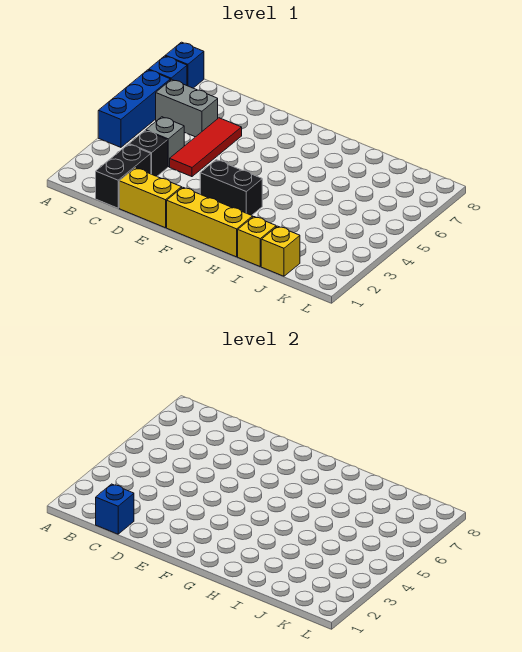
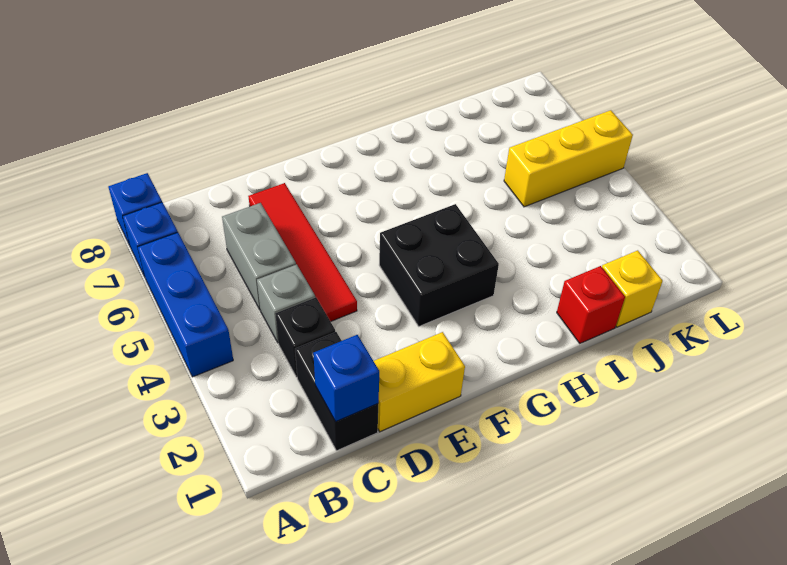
grey 1x2 brick [156,79,218,137] -> grey 1x2 brick turned to [222,203,296,309]
red 1x3 tile [170,118,242,177] -> red 1x4 tile [248,183,357,322]
yellow 1x3 brick [167,187,253,257] -> yellow 1x3 brick moved to [504,110,633,207]
black 1x2 brick [200,160,262,215] -> black 2x2 brick [379,204,499,326]
yellow 1x1 brick [238,217,276,266] -> red 1x1 brick [557,266,625,343]

